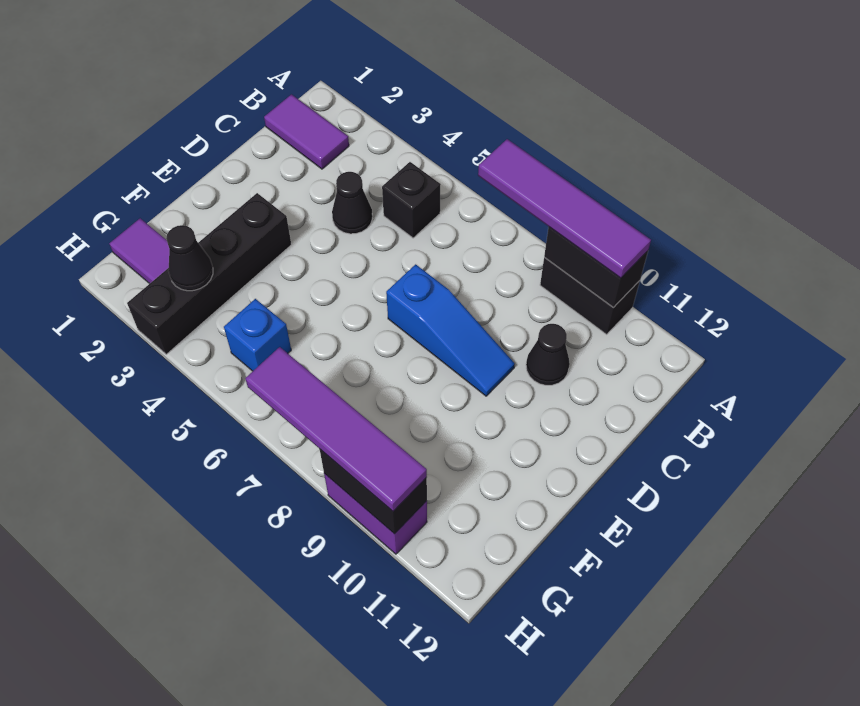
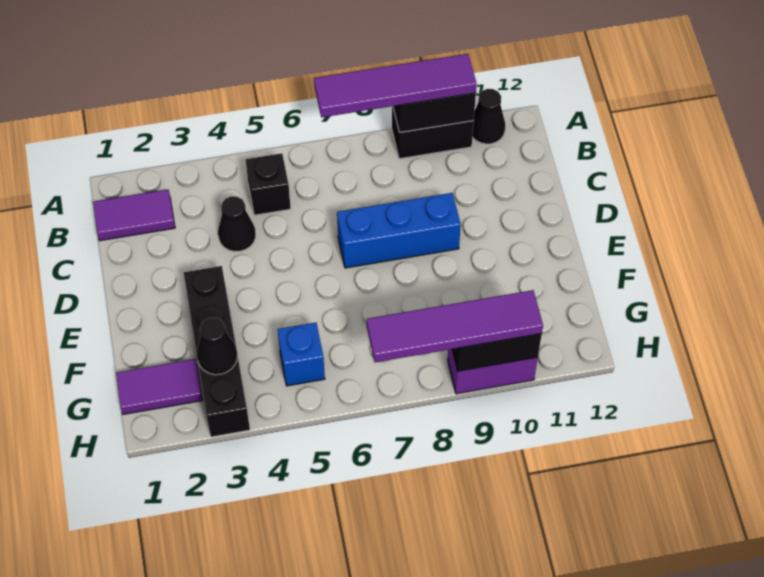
black 1x1 cone [526,324,570,385] -> black 1x1 cone moved to [472,89,505,144]
blue 1x3 slope [386,264,515,396] -> blue 1x3 brick [337,193,461,268]

